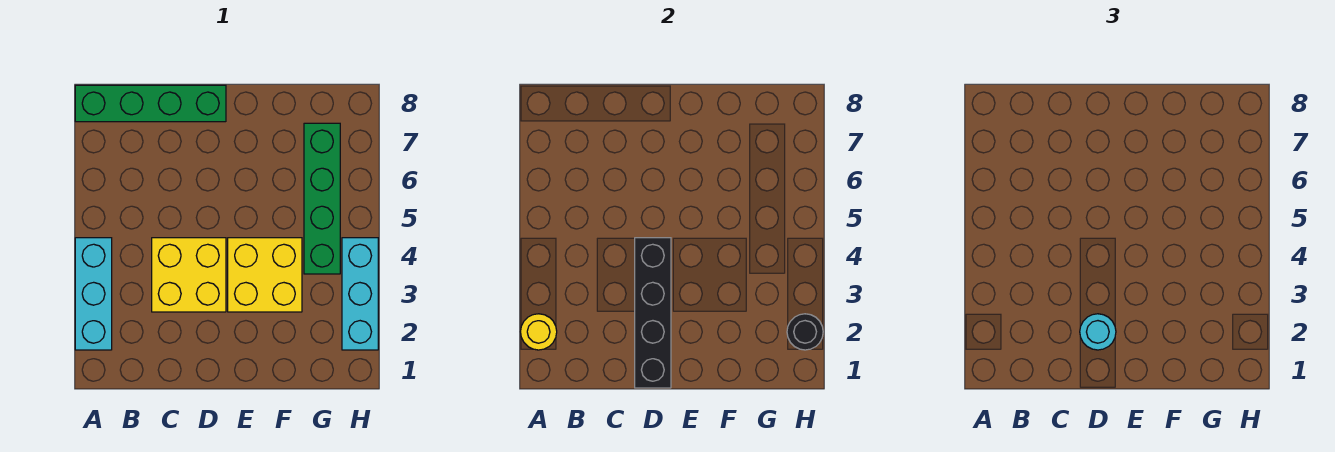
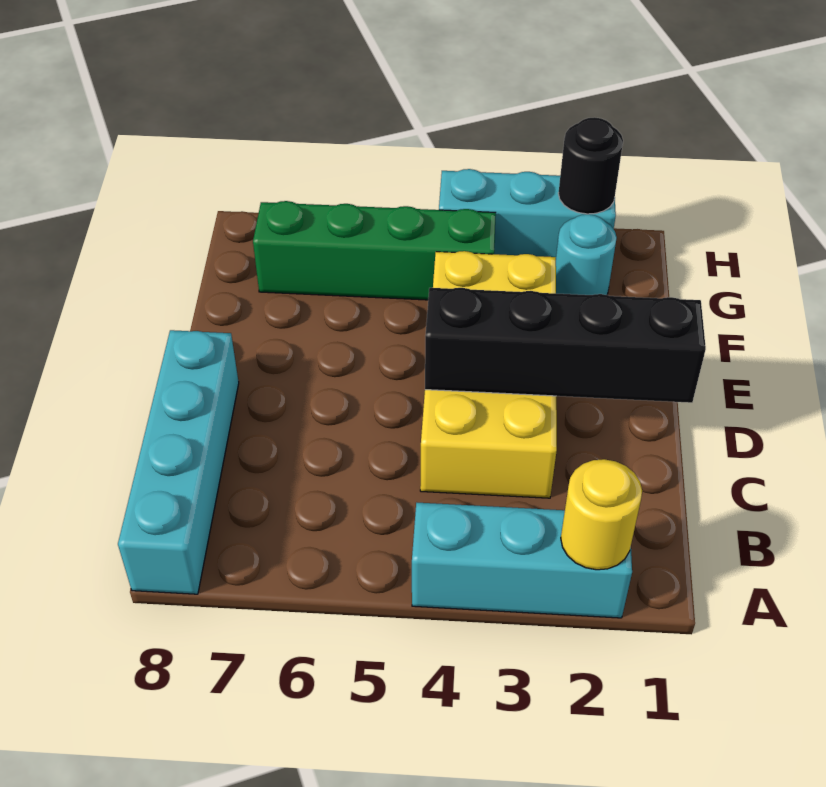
green 1x4 brick [75,85,226,122] -> cyan 1x4 brick [118,330,239,594]
cyan 1x1 round brick [1080,314,1116,350] -> cyan 1x1 round brick moved to [556,214,617,295]

